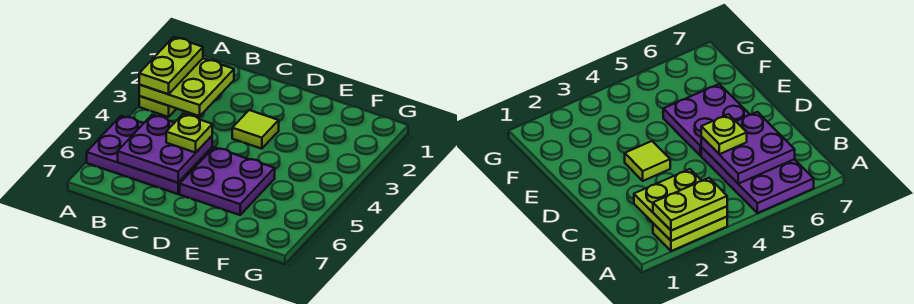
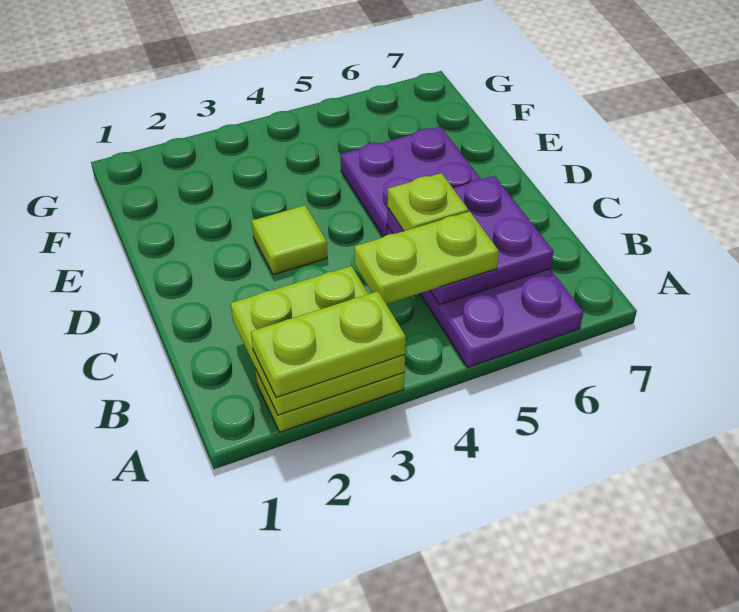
none -> lime 1x2 plate [354,211,499,304]

